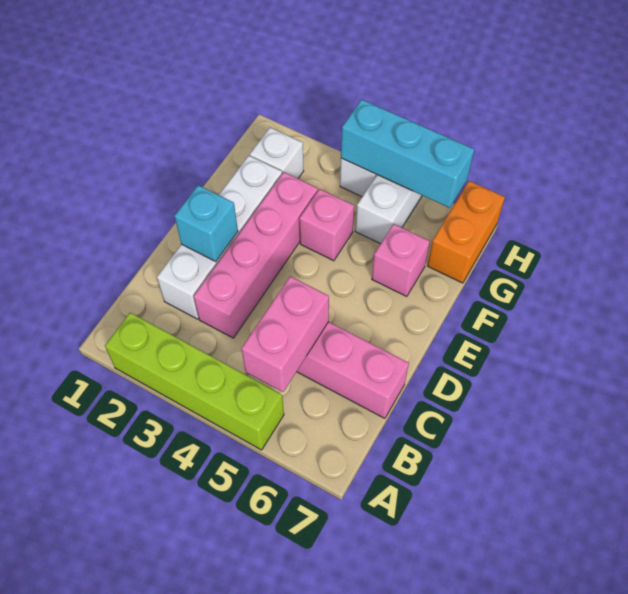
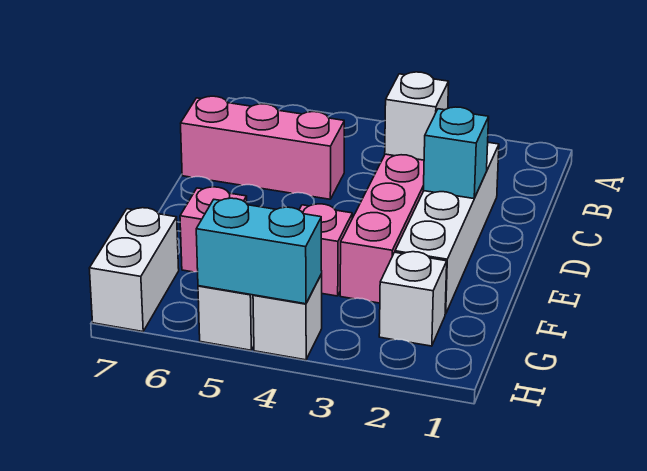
lime 1x4 brick [105,313,284,450] -> none
pink 1x2 brick [241,276,329,392] -> none
none -> white 1x1 brick [385,72,449,160]
orange 1x2 brick [428,181,505,283] -> white 1x2 brick [89,208,179,332]
cyan 1x3 brick [341,100,474,208] -> cyan 1x2 brick [196,198,322,304]

